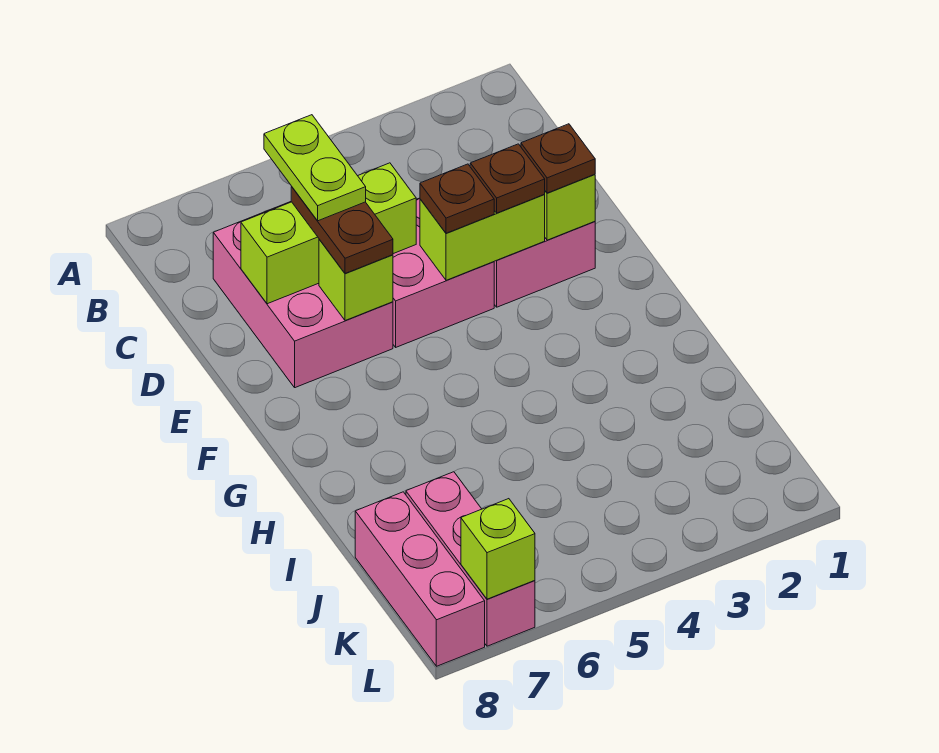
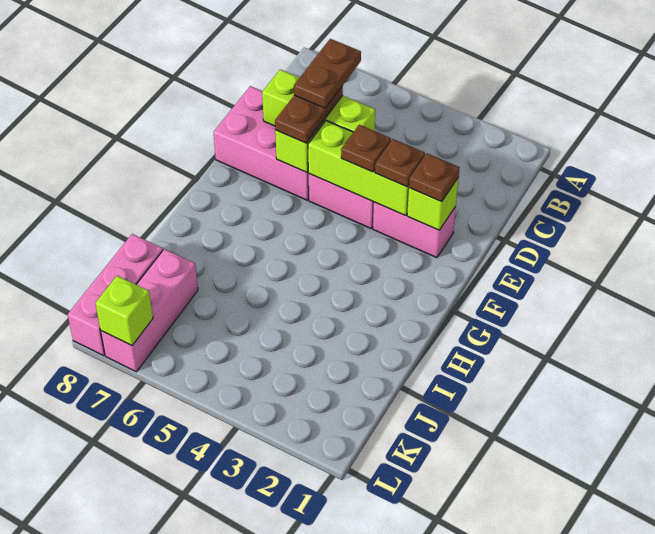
pink 2x3 brick [213,202,393,388] -> pink 2x3 brick turned to [214,86,309,200]
lime 1x2 plate [264,115,366,221] -> brown 1x2 plate [294,39,361,108]
lime 1x2 brick [420,194,545,280] -> lime 1x3 brick [308,121,409,215]

